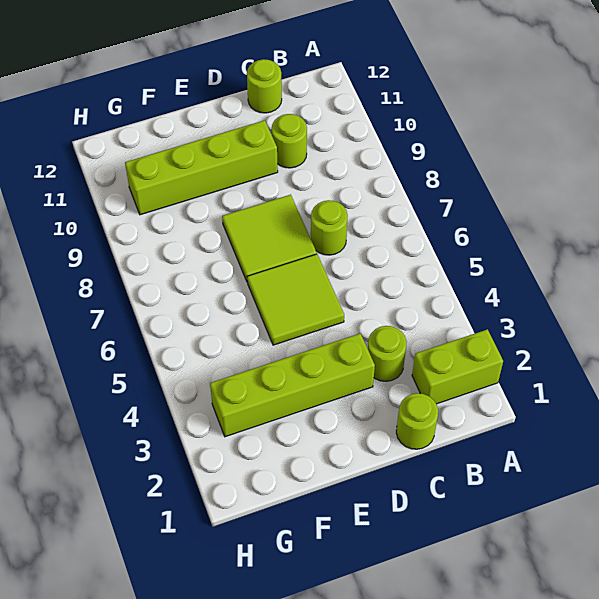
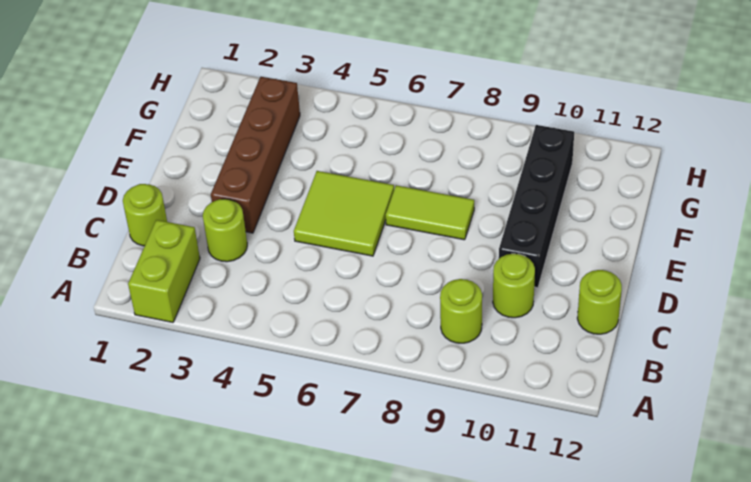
lime 1x1 round brick [311,200,348,255] -> lime 1x1 round brick moved to [440,279,482,343]
lime 1x4 brick [210,333,375,437] -> brown 1x4 brick [211,77,300,233]
lime 2x2 tile [222,195,317,281] -> lime 1x2 tile [386,185,474,240]
lime 1x4 brick [125,120,278,215] -> black 1x4 brick [499,125,574,288]

